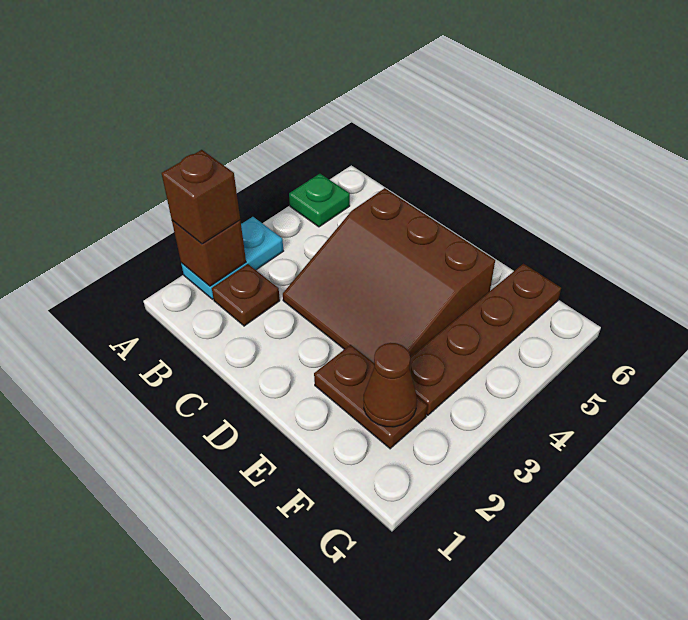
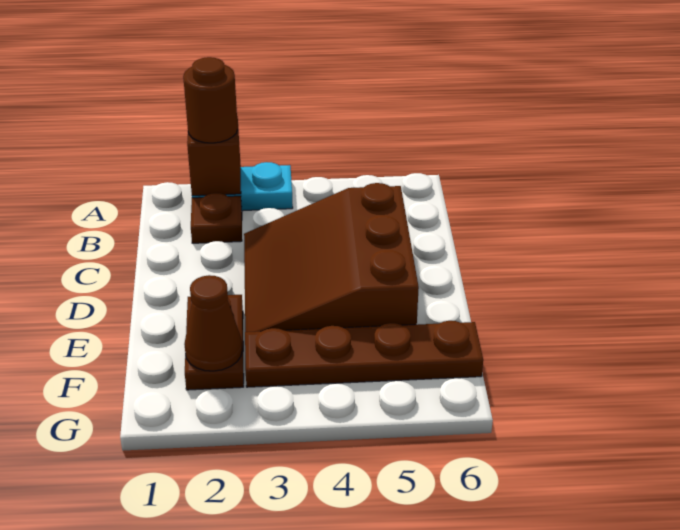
brown 1x1 brick [162,150,240,244] -> brown 1x1 round brick [183,57,238,143]
green 1x1 plate [289,174,350,227] -> none

